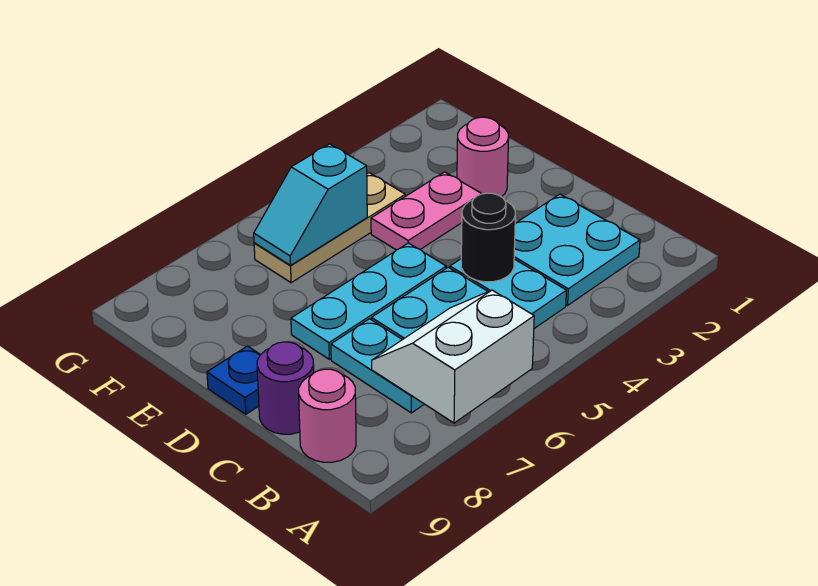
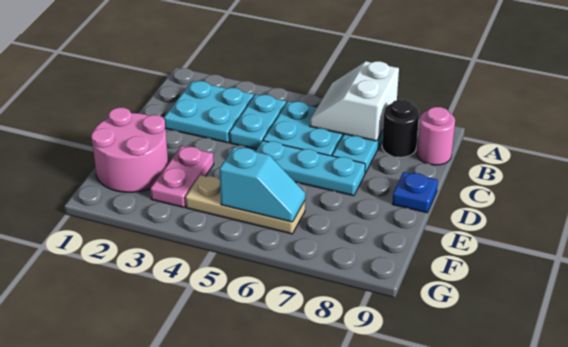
white 2x2 slope [372,290,534,423] -> white 2x2 slope turned to [310,61,399,141]
black 1x1 round brick [461,193,515,282] -> black 1x1 round brick moved to [382,99,419,157]
purple 1x1 round brick [257,342,314,434] -> none
pink 1x1 round brick [457,117,509,197] -> pink 2x2 round brick [91,107,168,192]
pink 1x2 plate [371,172,481,250] -> pink 1x2 plate turned to [150,146,214,207]

